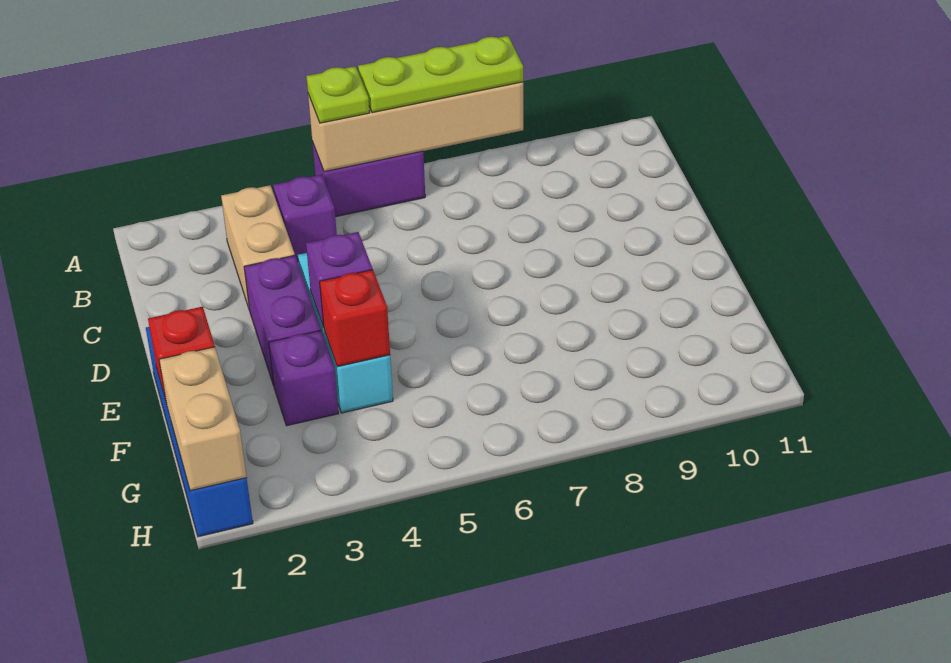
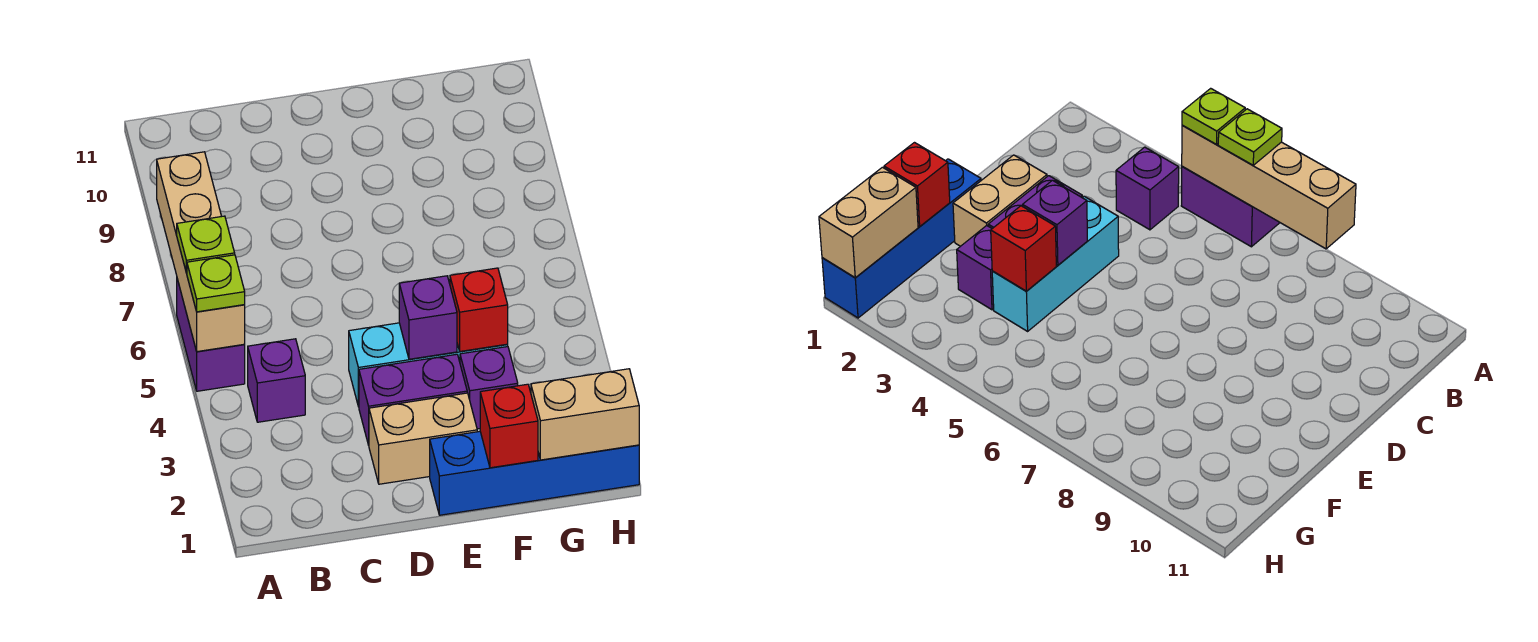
lime 1x3 plate [358,36,523,113] -> lime 1x1 plate [177,216,235,273]
tan 1x2 brick [221,185,295,310] -> tan 1x2 brick moved to [369,393,477,484]

